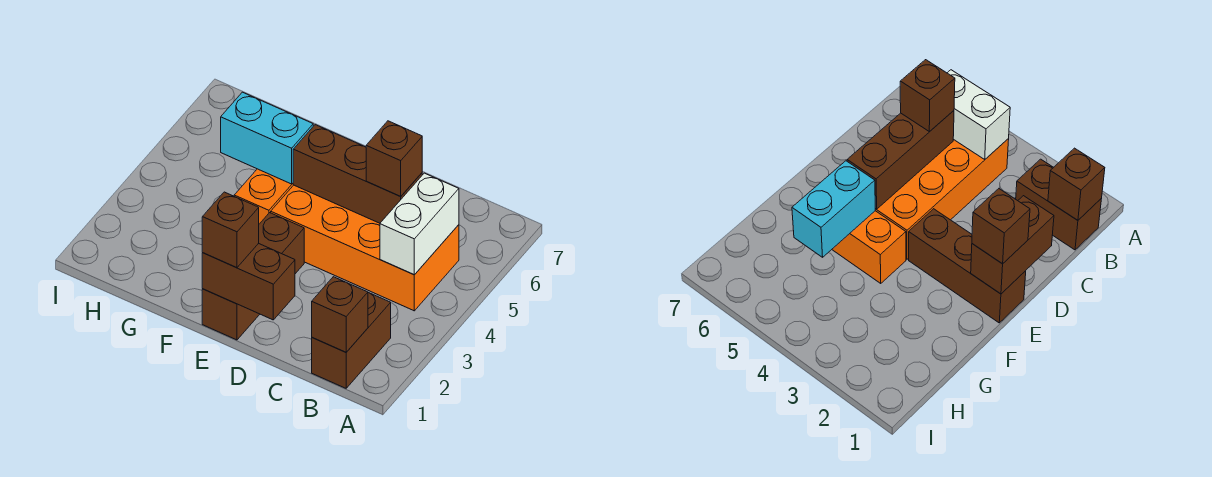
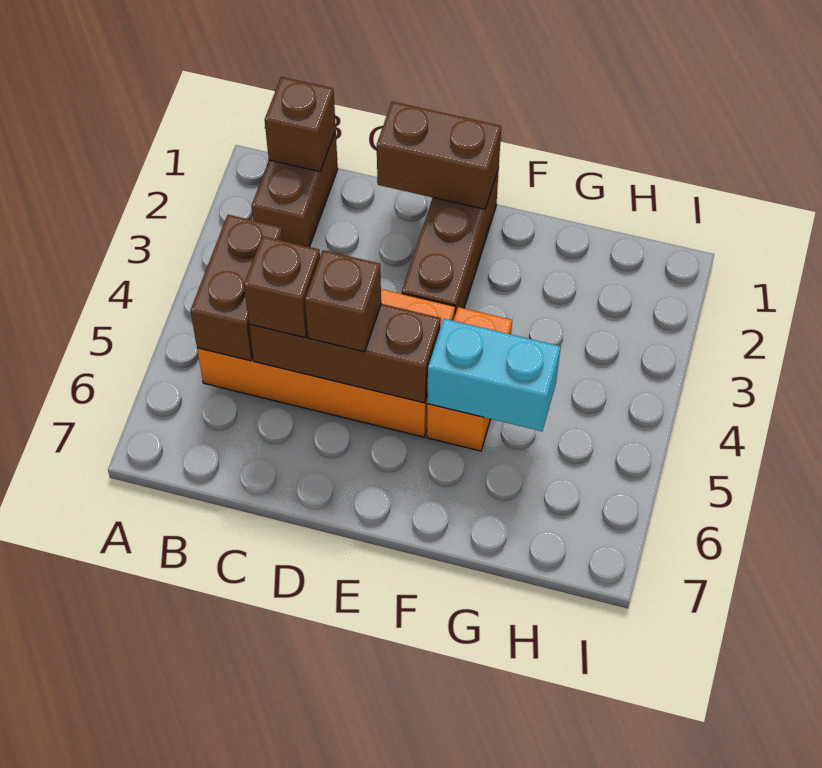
white 1x2 brick [380,173,459,275] -> brown 1x2 brick [190,215,283,361]
brown 1x1 brick [202,192,259,268] -> brown 1x1 brick moved to [305,250,381,352]

